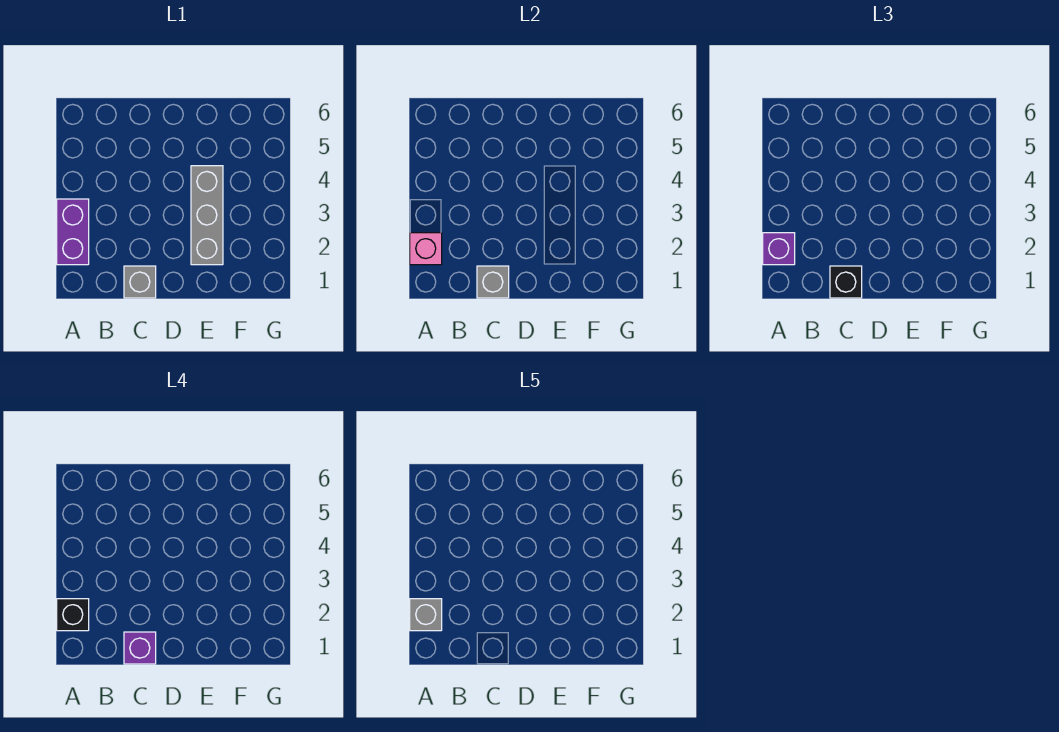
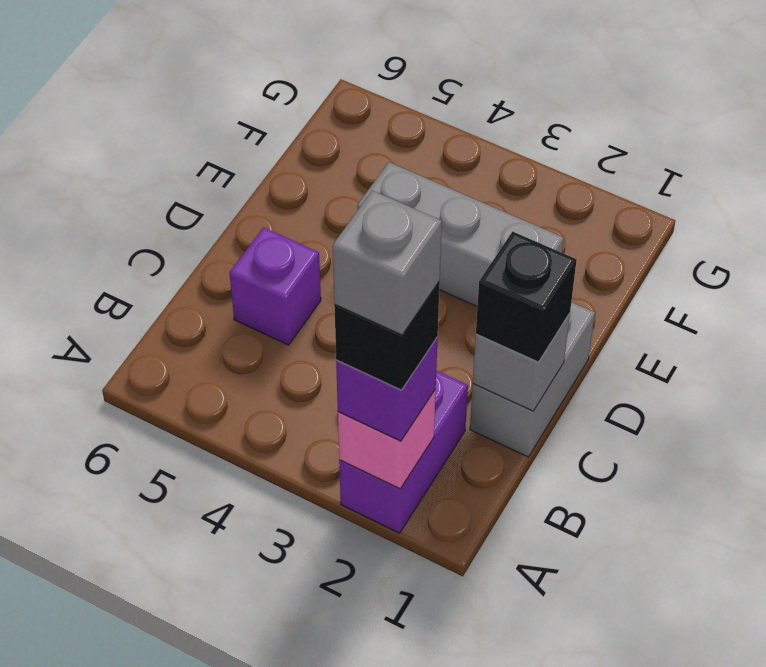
purple 1x2 brick [57,199,89,265] -> purple 1x2 brick turned to [339,371,468,533]
grey 1x1 brick [124,266,156,298] -> grey 1x2 brick [470,302,595,457]
purple 1x1 brick [124,632,156,664] -> purple 1x1 brick moved to [229,227,321,345]

